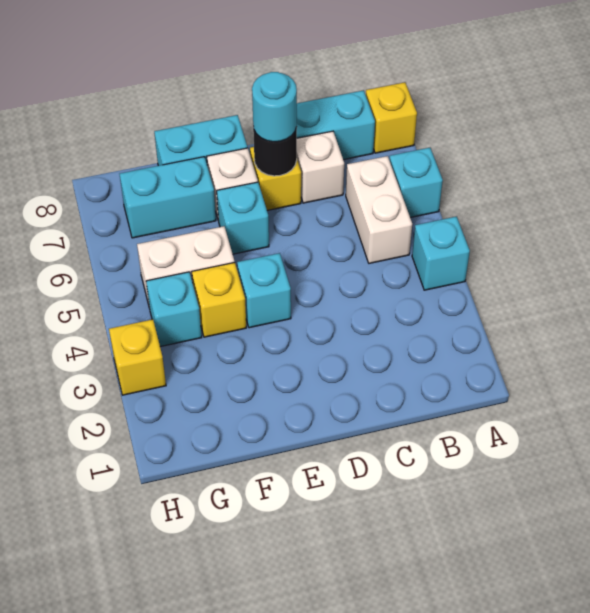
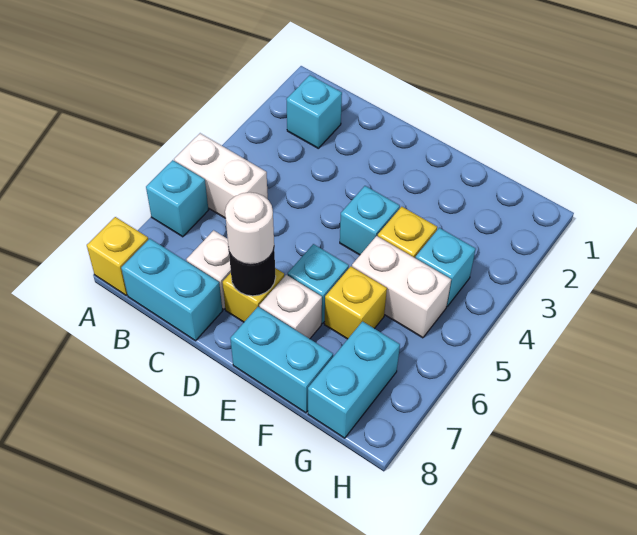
cyan 1x1 brick [412,217,470,290] -> cyan 1x1 brick moved to [286,75,342,148]
white 1x2 brick [346,156,412,263] -> white 1x2 brick turned to [174,133,268,218]
cyan 1x1 round brick [252,72,297,142] -> white 1x1 round brick [225,192,274,265]
cyan 1x2 brick [120,157,216,238] -> cyan 1x2 brick turned to [308,322,400,438]
yellow 1x1 brick [109,319,166,395] -> yellow 1x1 brick moved to [325,266,387,339]

